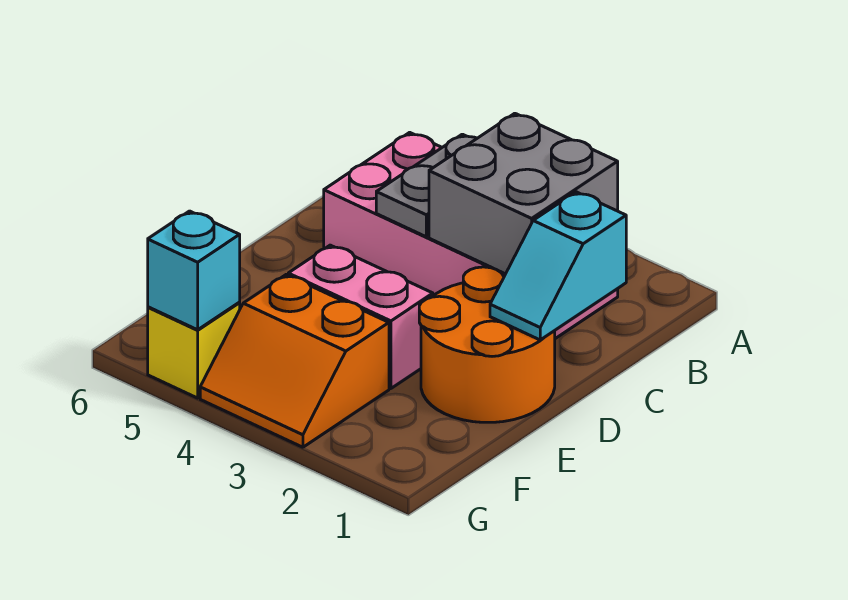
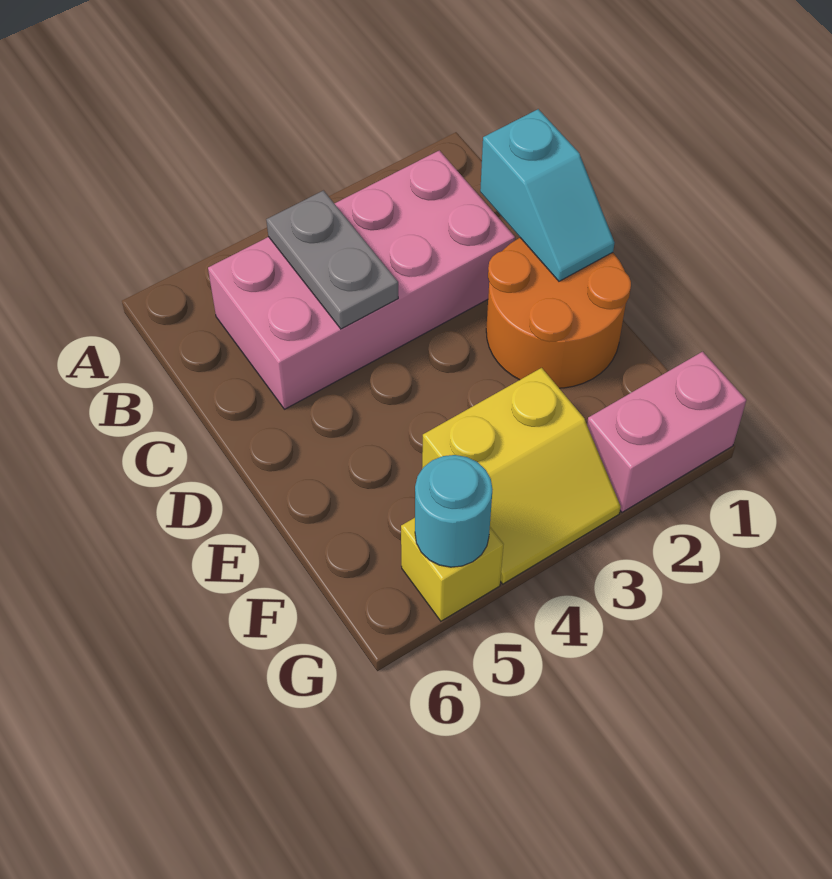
grey 2x2 brick [429,113,618,274] -> none
pink 1x2 brick [288,245,433,388] -> pink 1x2 brick moved to [587,352,746,512]
orange 2x2 slope [200,275,389,447] -> yellow 2x2 slope [422,368,621,584]
cyan 1x1 brick [148,211,240,330] -> cyan 1x1 round brick [415,455,493,567]

